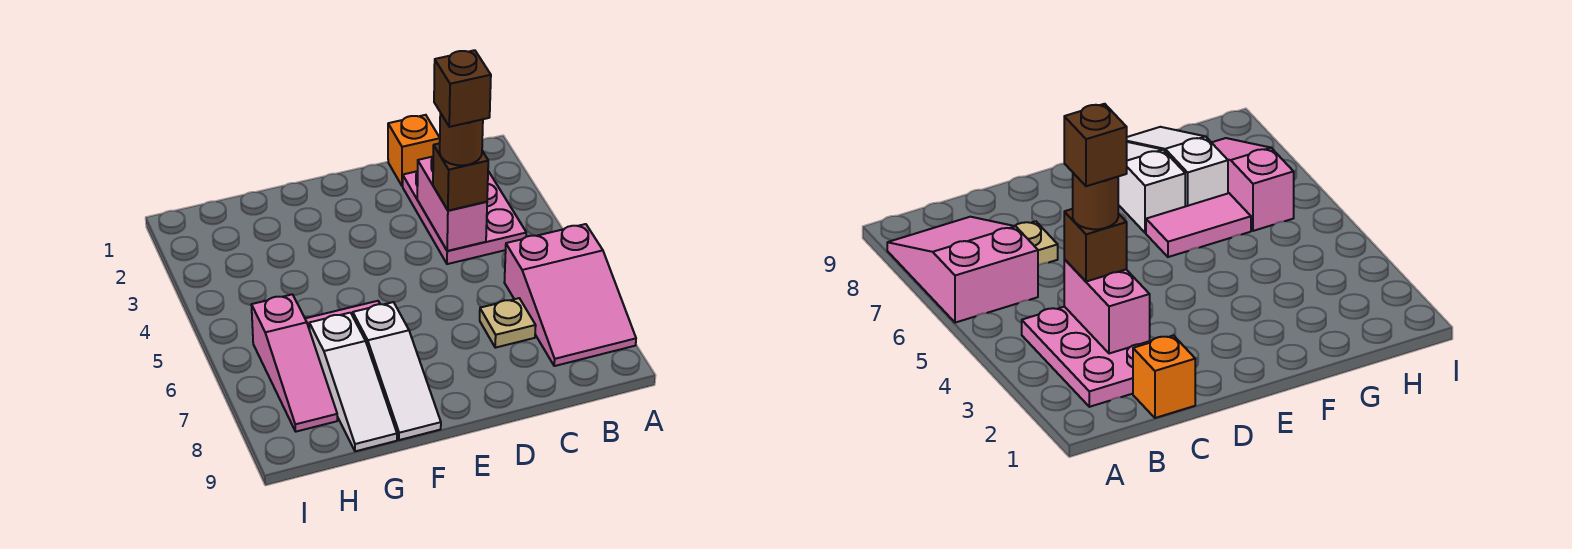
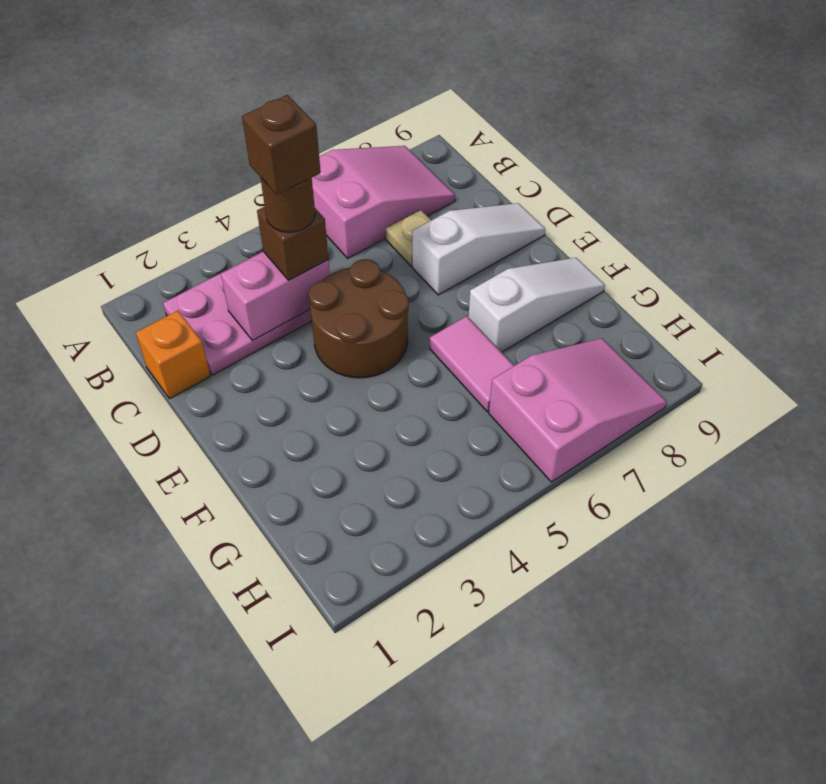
none -> brown 2x2 round brick [309,259,409,378]
white 1x3 slope [309,313,397,451] -> white 1x3 slope moved to [412,203,545,295]
pink 1x3 slope [251,294,337,432] -> pink 2x3 slope [489,338,666,482]

